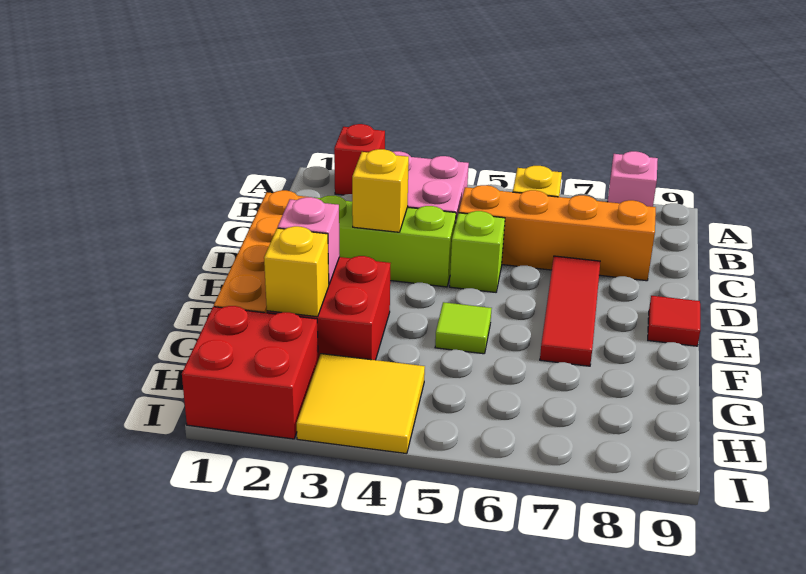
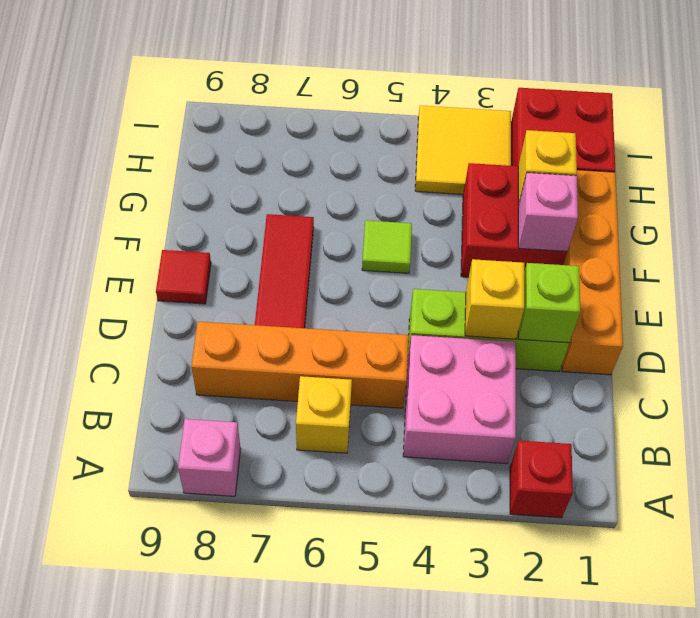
lime 1x1 brick [450,211,505,292] -> lime 1x1 brick moved to [518,263,580,343]

